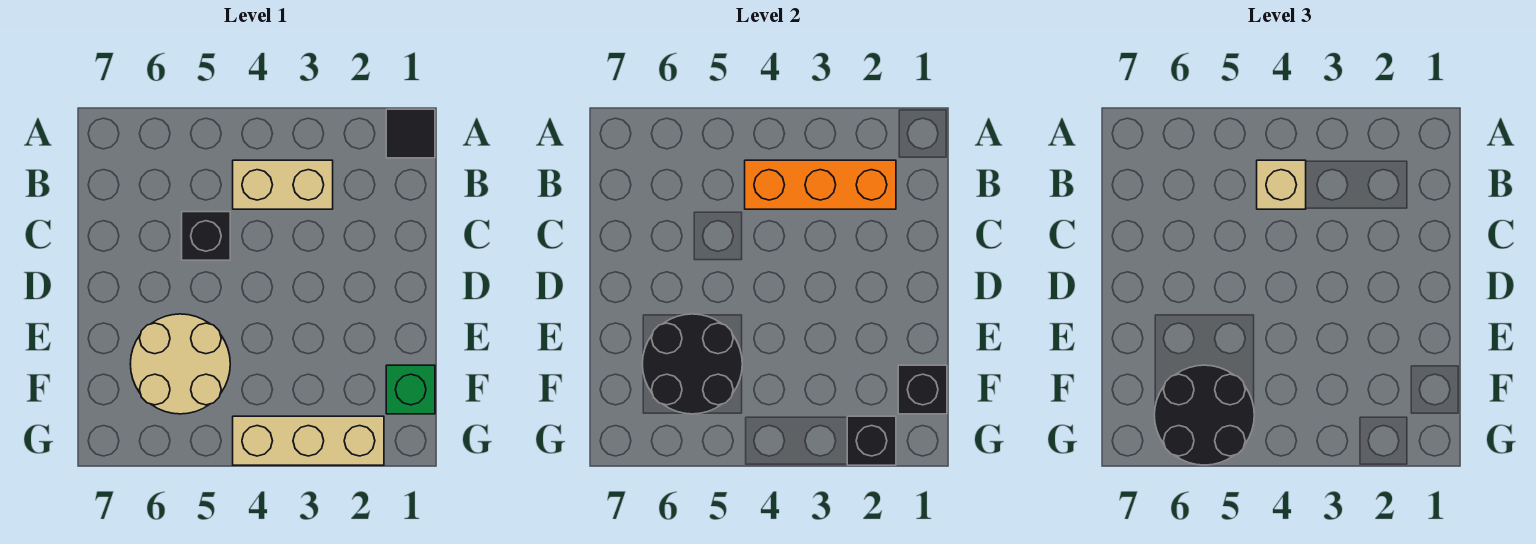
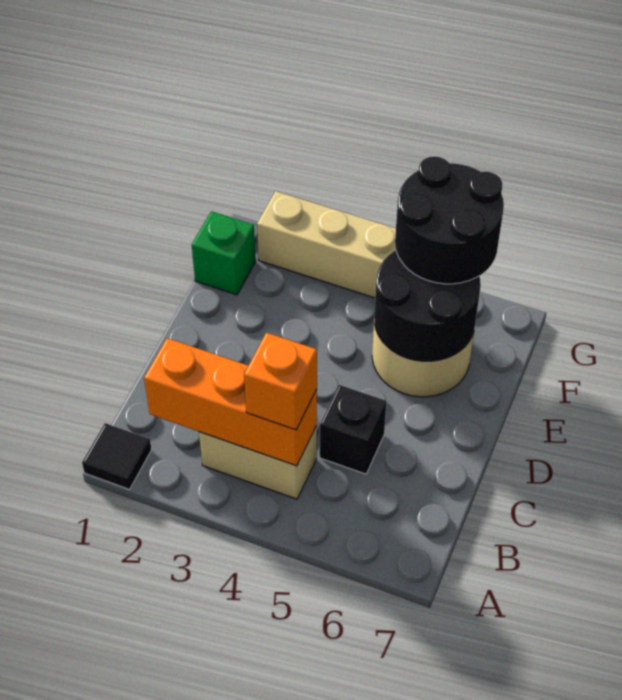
tan 1x1 brick [1257,160,1306,209] -> orange 1x1 brick [244,333,317,430]
black 1x1 brick [898,365,947,414] -> none
black 1x1 brick [847,416,896,465] -> none

